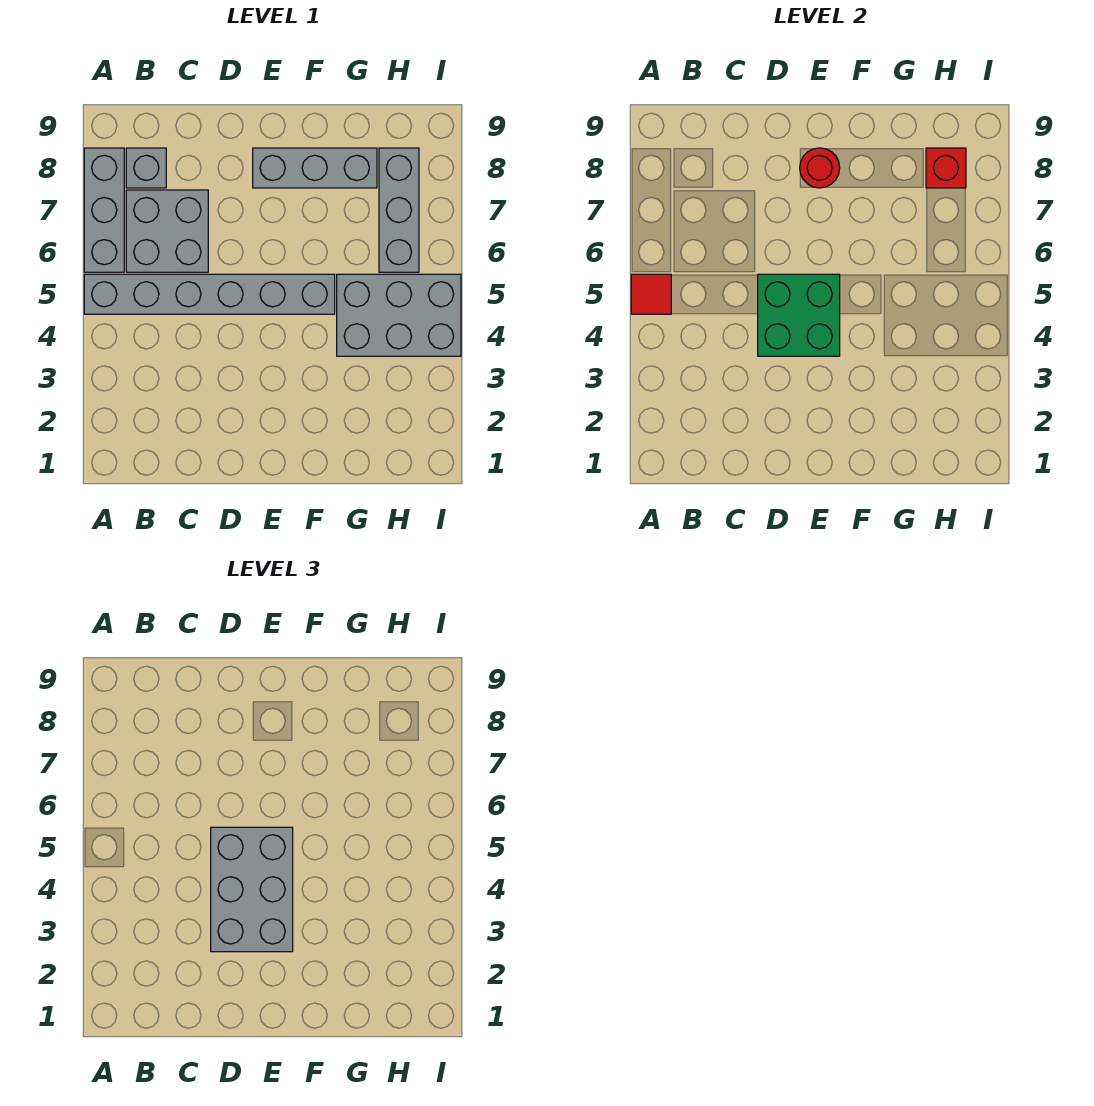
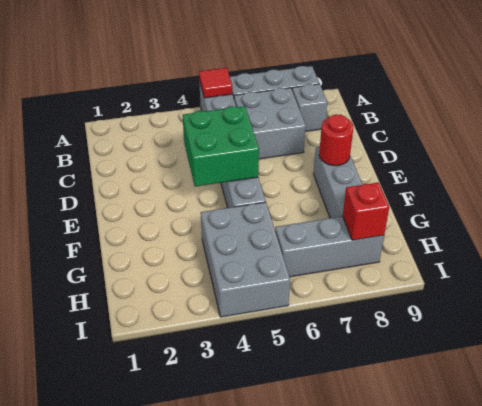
grey 2x3 brick [211,827,293,952] -> none

